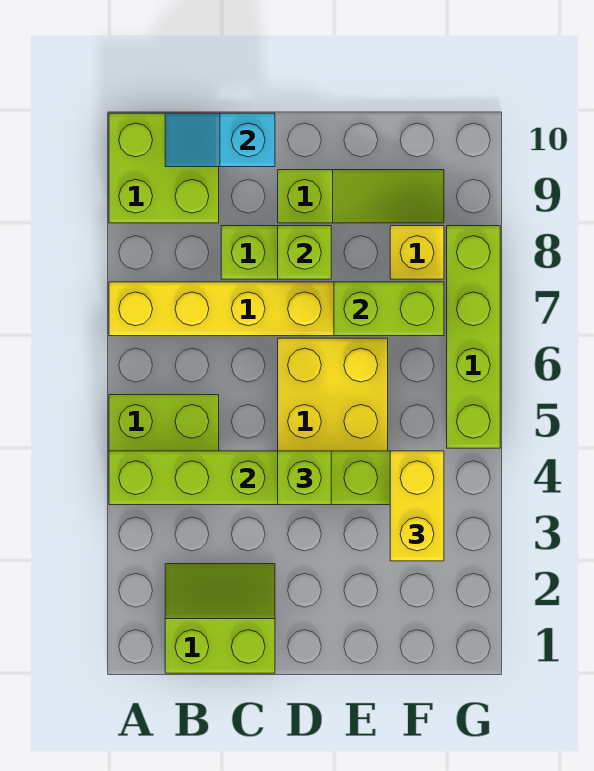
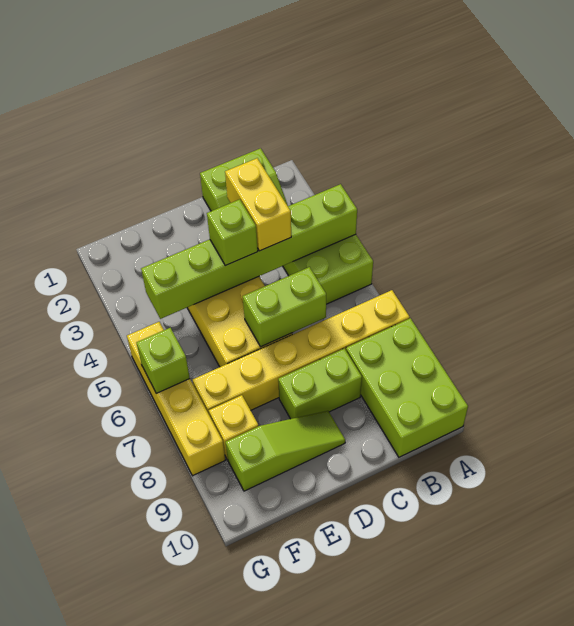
lime 2x2 brick [109,113,219,223] -> lime 2x3 brick [346,318,468,457]
cyan 1x2 slope [165,113,275,167] -> none
lime 1x1 brick [278,226,331,279] -> lime 1x1 brick moved to [136,328,190,394]
lime 1x3 slope [278,170,444,223] -> lime 1x3 slope turned to [226,411,345,491]
lime 1x2 brick [334,282,444,336] -> lime 1x2 brick moved to [243,267,326,347]
yellow 1x2 brick [390,451,444,561] -> yellow 1x2 brick moved to [225,158,291,251]
lime 1x4 brick [447,226,500,448] -> yellow 1x4 brick [127,322,225,476]

